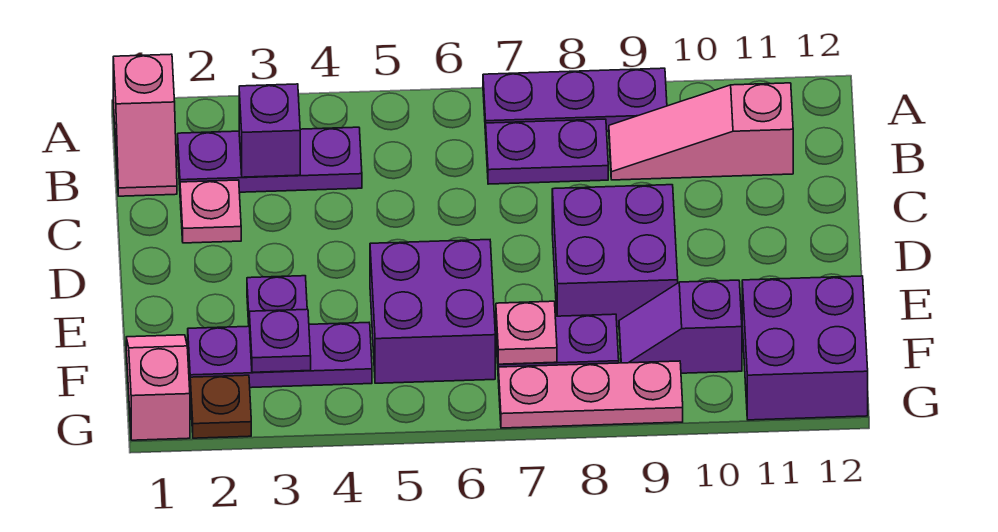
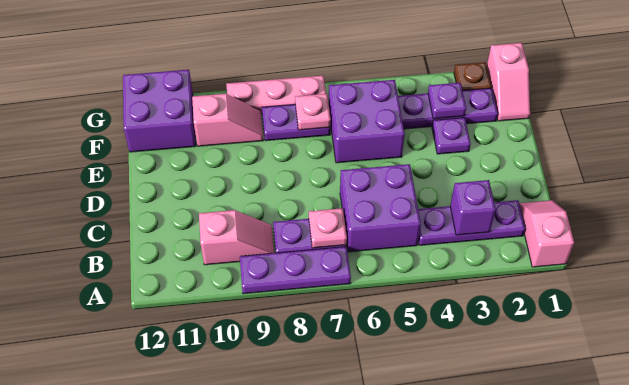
pink 1x3 slope [609,83,793,180] -> pink 1x2 slope [199,210,274,265]
pink 1x1 plate [180,180,241,243] -> pink 1x1 plate moved to [309,208,347,248]
purple 2x2 brick [552,185,678,327] -> purple 2x2 brick moved to [340,164,421,252]
purple 1x2 slope [619,280,742,373] -> pink 1x2 slope [192,94,263,146]

